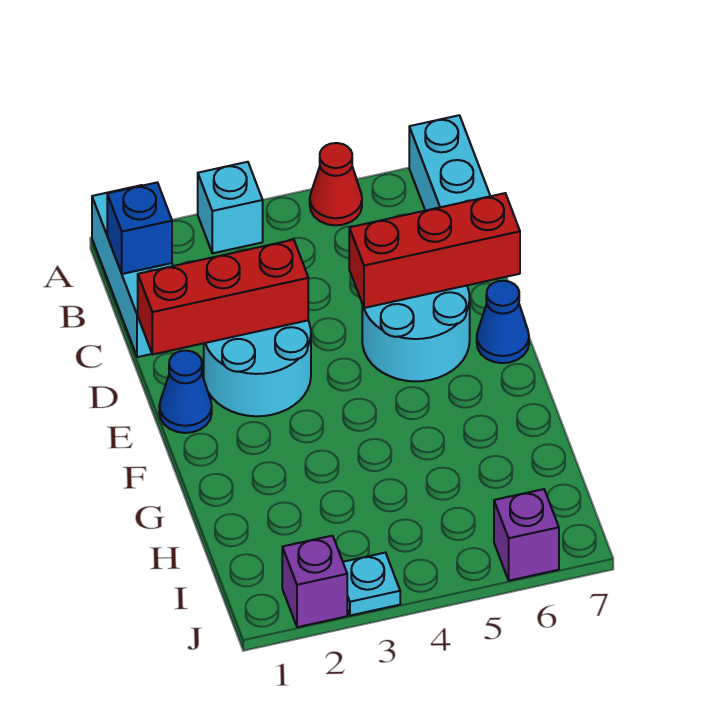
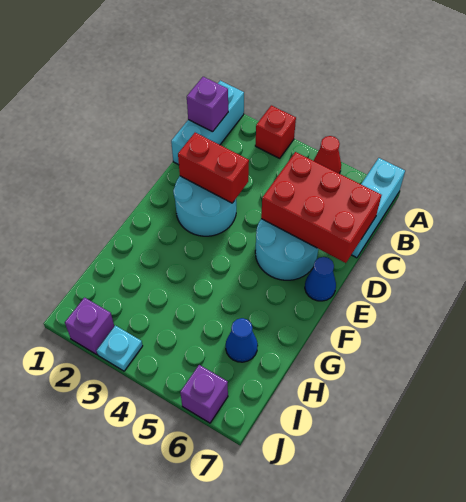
cyan 1x1 brick [198,162,263,253] -> red 1x1 brick [255,105,296,158]
blue 1x1 brick [107,183,172,274] -> purple 1x1 brick [187,77,228,132]
red 1x3 brick [138,240,308,354] -> red 1x2 brick [178,133,249,203]
red 1x3 brick [349,193,520,308] -> red 2x3 brick [261,152,381,263]
blue 1x1 cone [159,351,212,433] -> blue 1x1 cone moved to [226,318,258,362]

